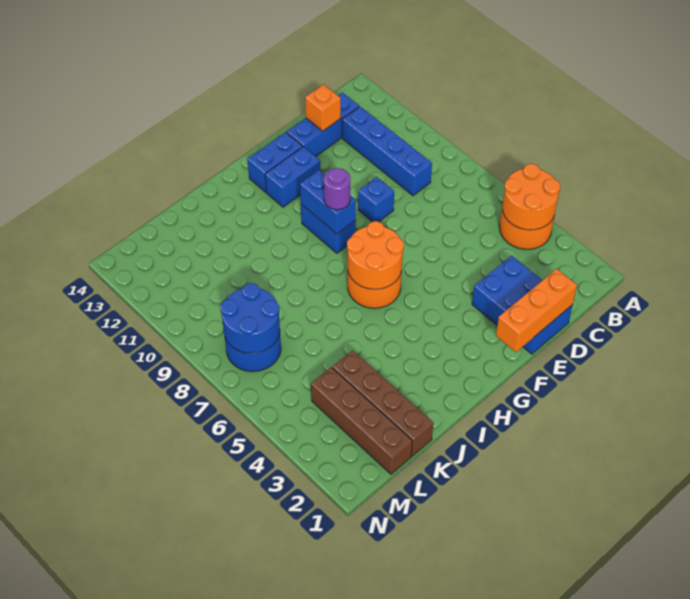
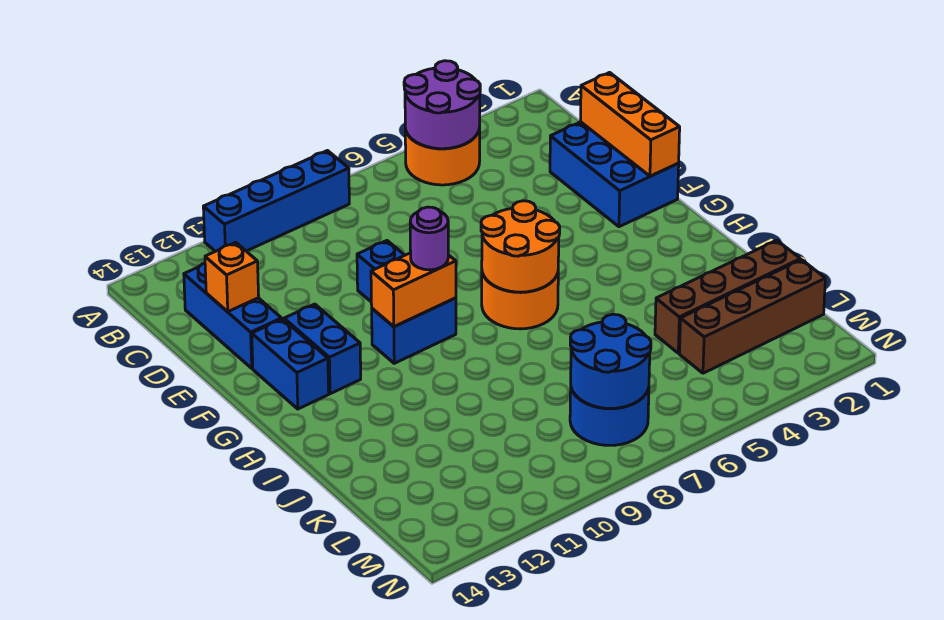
orange 2x2 round brick [502,164,560,230] -> purple 2x2 round brick [404,61,480,149]
blue 1x4 brick [342,106,432,196] -> blue 1x4 brick moved to [203,151,349,251]
blue 2x3 brick [472,256,573,354] -> blue 2x3 brick turned to [550,122,679,227]
blue 1x2 brick [300,170,356,234] -> orange 1x2 brick [371,253,456,326]

